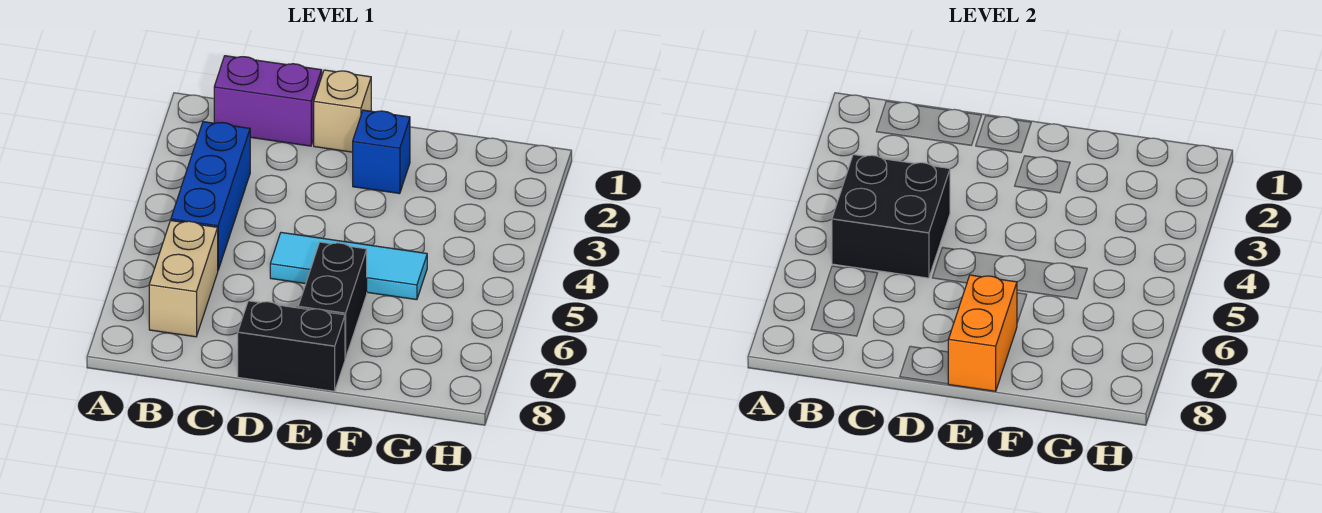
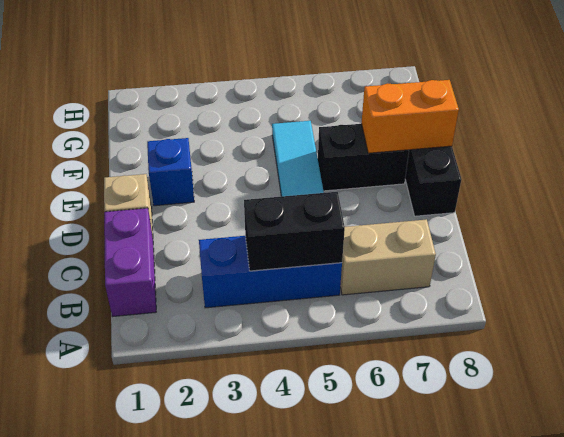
black 2x2 brick [832,155,950,278] -> black 1x2 brick [244,192,345,271]

